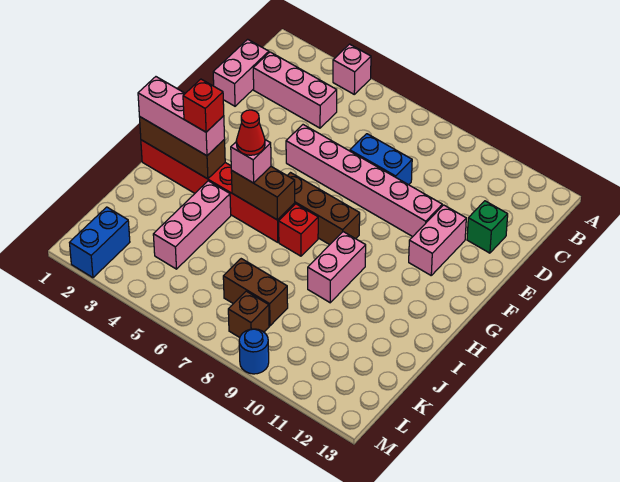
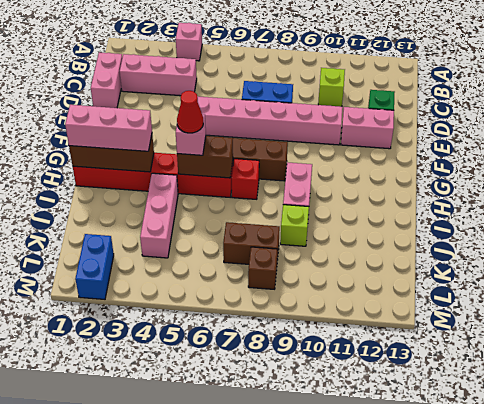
none -> lime 1x1 brick [318,68,345,107]
pink 1x2 brick [409,205,466,275] -> pink 1x2 brick turned to [341,107,394,149]
red 1x1 brick [183,79,224,132] -> none
none -> lime 1x1 brick [280,205,309,246]
blue 1x1 round brick [239,329,269,374] -> none

